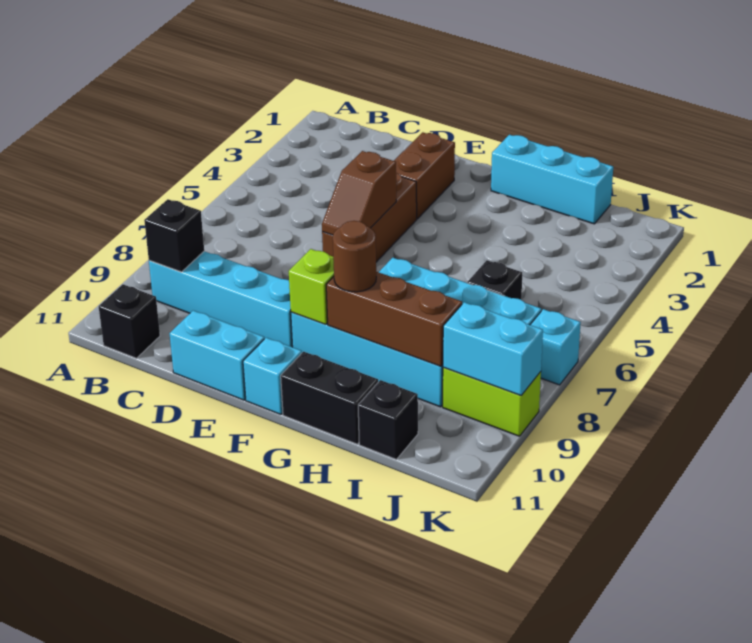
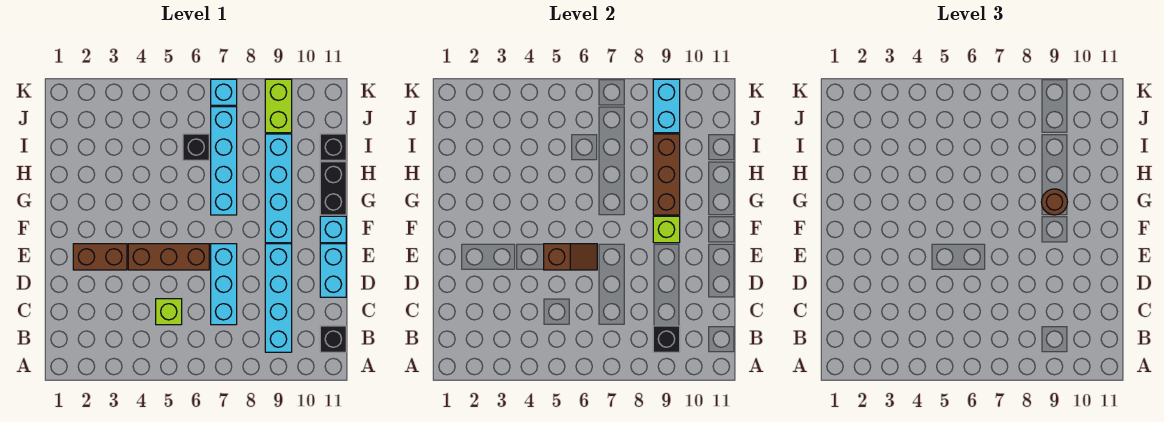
none -> lime 1x1 brick [156,299,182,325]
cyan 1x3 brick [491,135,613,224] -> cyan 1x3 brick moved to [211,244,237,325]

